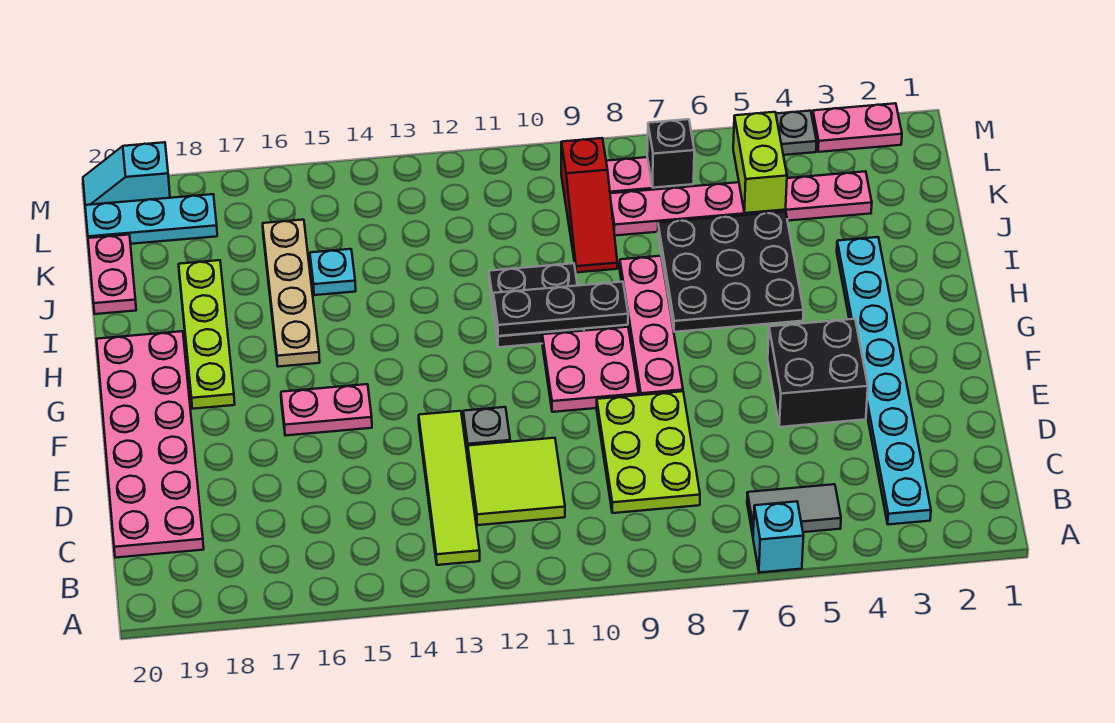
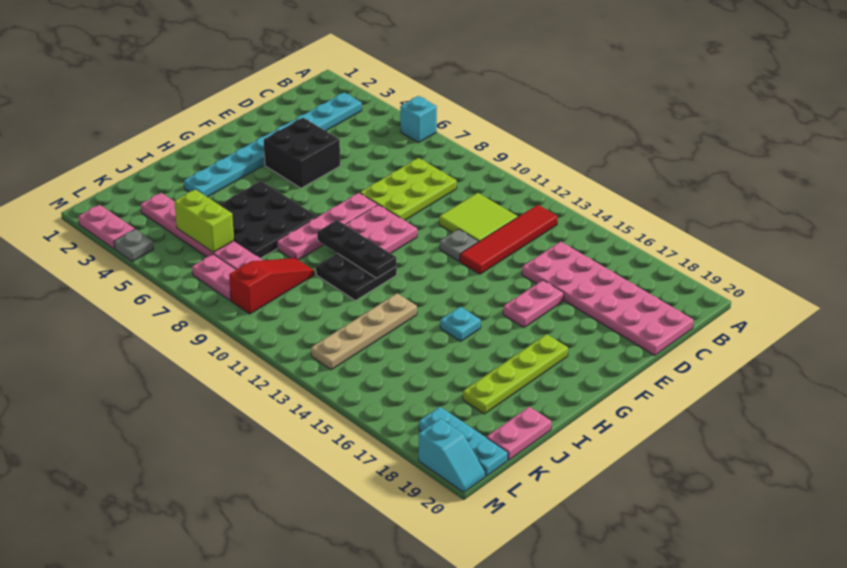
grey 1x2 tile [747,484,841,535] -> none
lime 1x4 tile [419,411,480,565] -> red 1x4 tile [460,205,558,274]
pink 2x6 plate [97,331,204,558] -> pink 2x6 plate turned to [522,242,694,355]
pink 1x2 plate [281,384,372,436] -> pink 1x2 plate turned to [503,280,564,327]
tan 1x4 plate [263,220,320,367] -> tan 1x4 plate moved to [311,293,417,370]
cyan 1x1 plate [310,249,356,295] -> cyan 1x1 plate moved to [440,307,481,341]
lime 1x2 brick [733,112,787,213] -> lime 1x2 brick turned to [174,190,234,253]
black 1x1 brick [647,119,694,188] -> none

